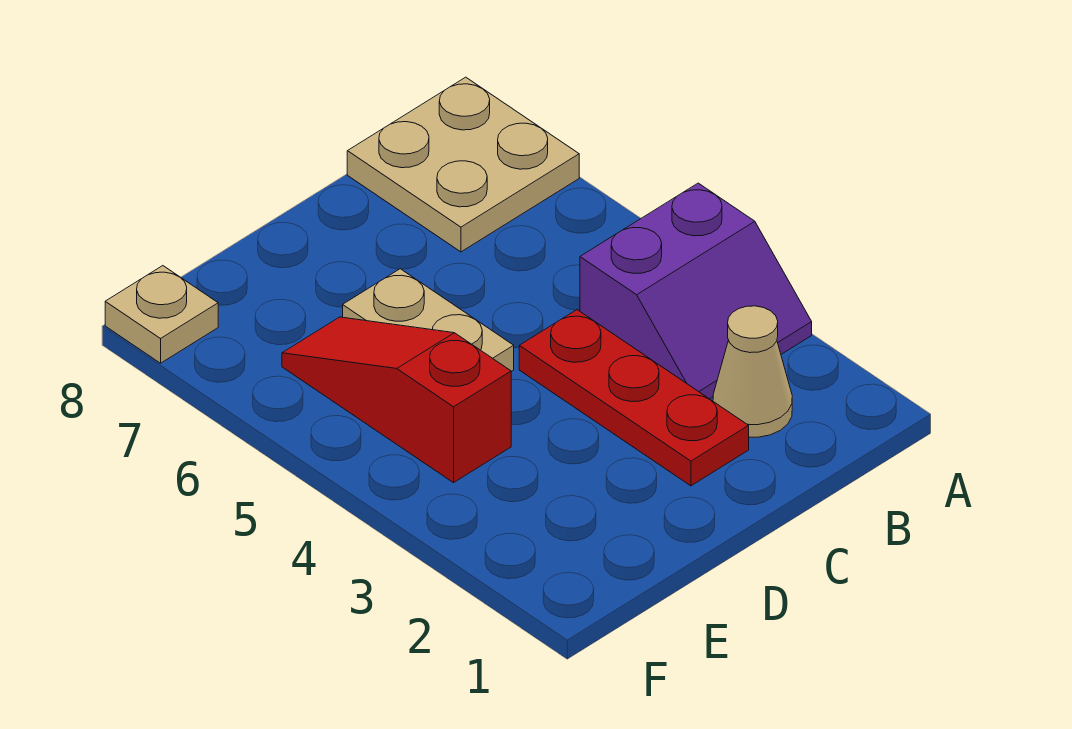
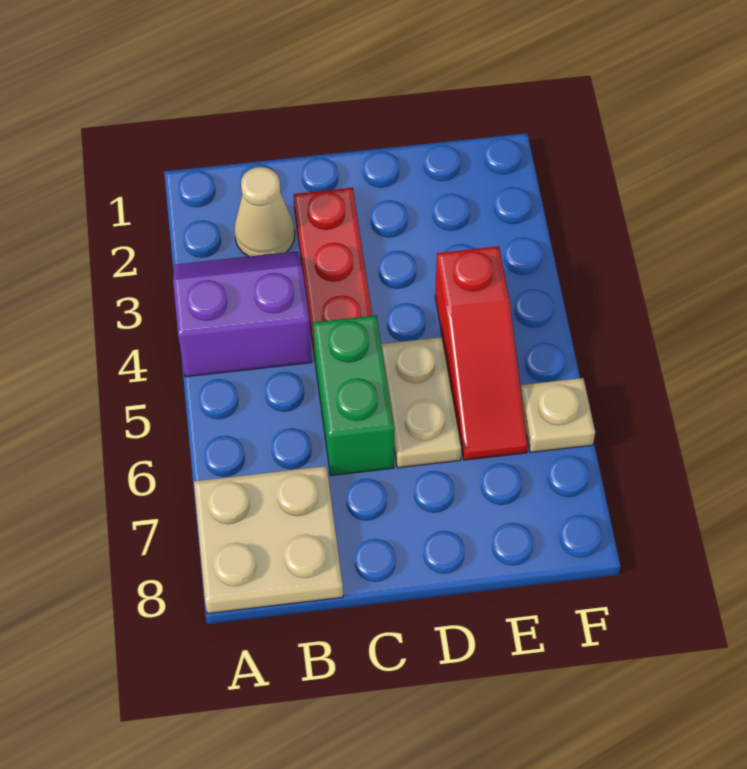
none -> green 1x2 brick [313,315,394,475]
tan 1x1 plate [105,266,218,363] -> tan 1x1 plate moved to [521,378,595,453]

